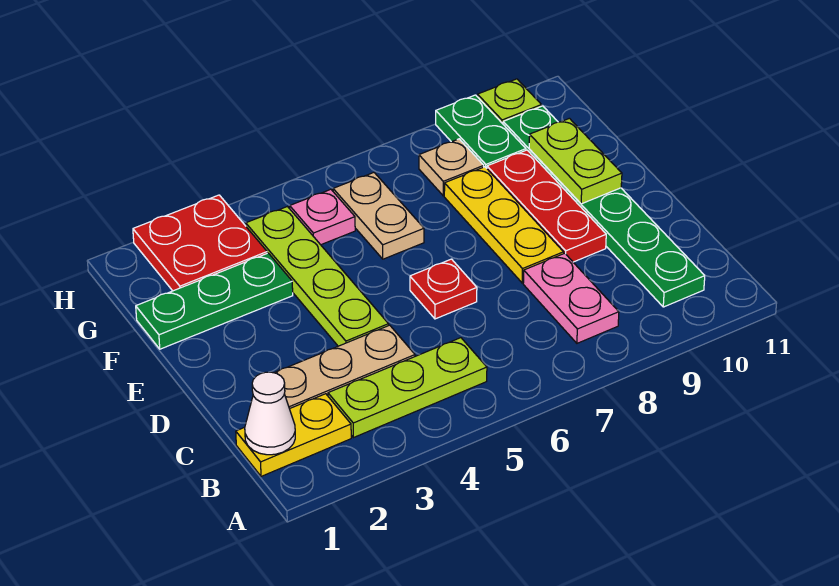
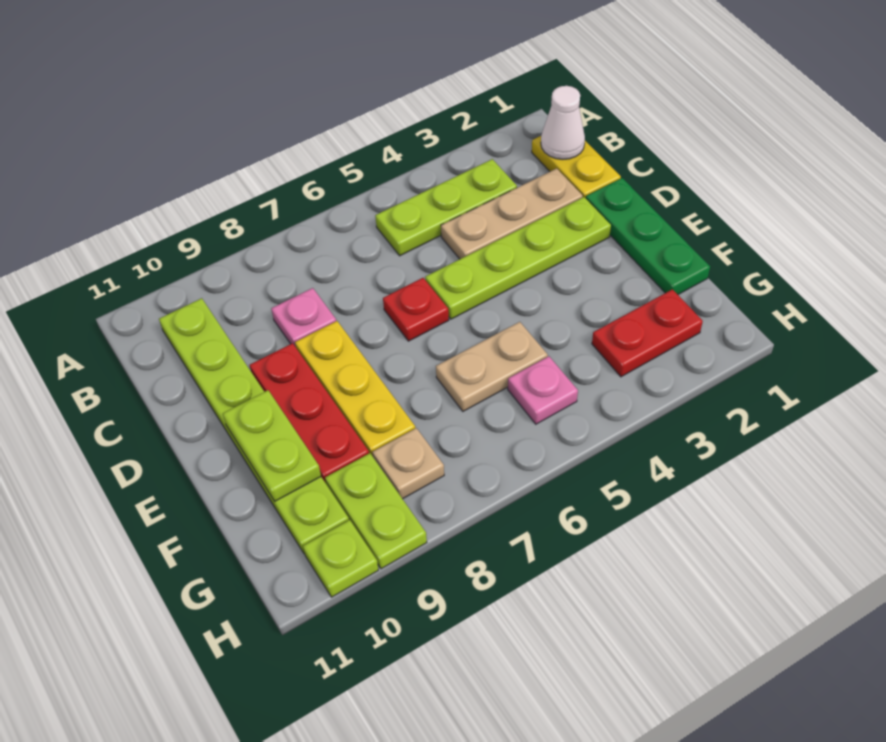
yellow 1x2 plate [236,394,351,476] -> yellow 1x2 plate turned to [532,136,621,198]
pink 1x2 plate [523,253,619,343] -> pink 1x1 plate [271,288,336,347]
green 1x6 plate [503,106,705,307] -> lime 1x6 plate [159,298,349,554]
lime 1x4 plate [246,207,389,346] -> lime 1x4 plate turned to [425,197,611,319]
green 1x3 plate [136,253,293,349] -> green 1x3 plate turned to [586,178,710,294]
tan 1x2 plate [333,173,424,259] -> tan 1x2 plate turned to [436,322,548,411]
red 2x2 plate [133,195,267,291] -> red 1x2 plate [592,289,703,377]
green 1x2 plate [436,95,526,168] -> lime 1x2 plate [325,453,427,569]

